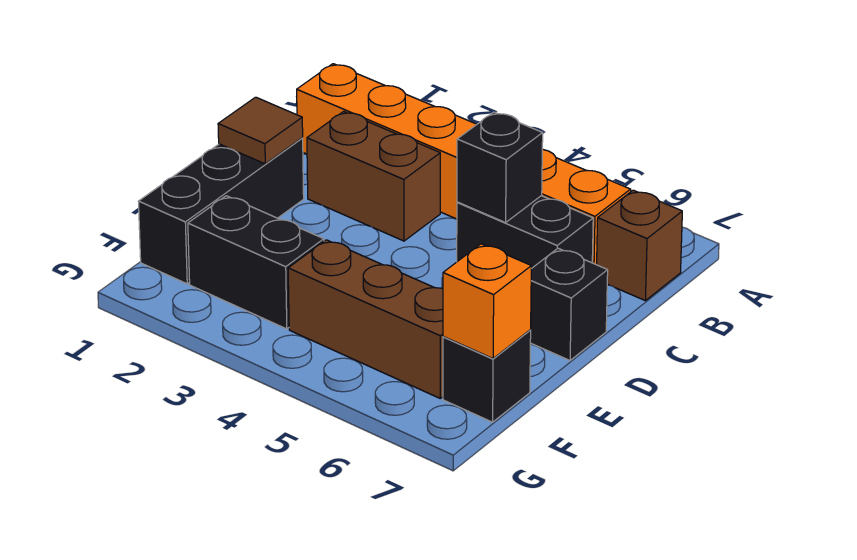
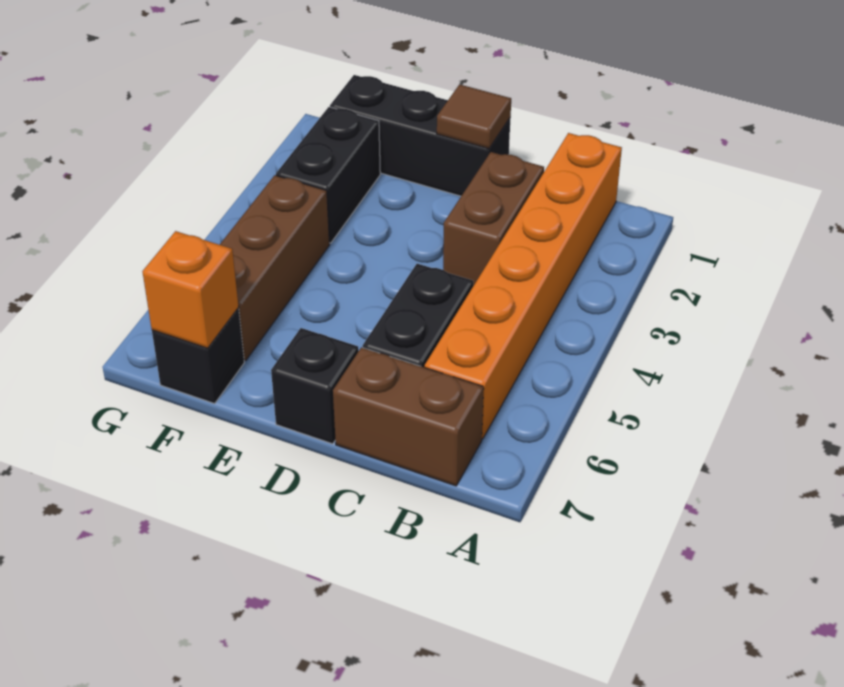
brown 1x1 brick [597,190,682,301] -> brown 1x2 brick [333,347,484,486]
black 1x1 brick [457,112,543,223] -> none

